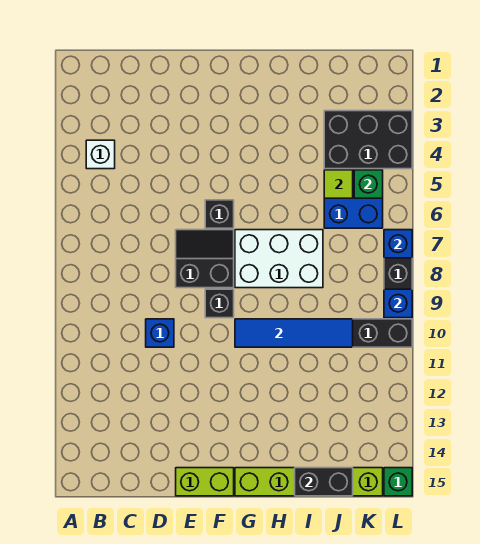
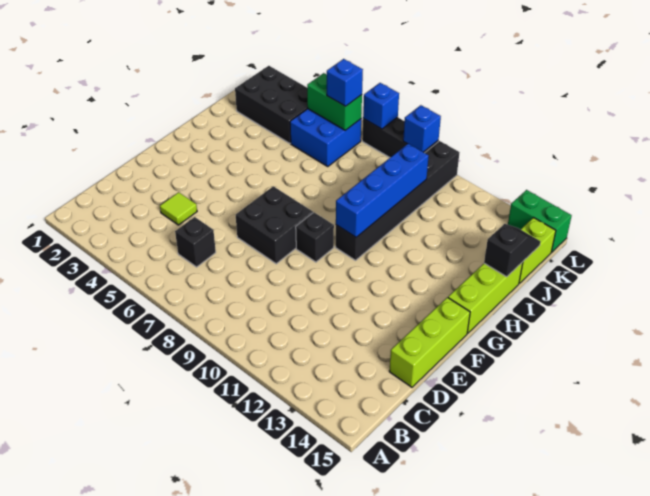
white 1x1 brick [86,140,115,169] -> none
blue 1x1 brick [146,319,174,347] -> blue 1x1 brick moved to [327,59,363,106]
black 2x2 slope [176,230,234,288] -> black 2x2 brick [236,186,313,264]
lime 1x2 brick [176,468,234,496] -> lime 1x3 brick [389,297,470,387]
black 1x1 brick [205,200,234,228] -> black 1x1 brick moved to [175,217,216,267]
white 2x3 brick [235,230,323,288] -> none
blue 1x4 tile [235,319,353,347] -> blue 1x4 brick [336,144,429,237]
black 1x2 brick [295,468,353,496] -> black 1x2 slope [484,224,540,277]
black 2x3 brick [324,111,412,169] -> black 2x3 brick turned to [235,66,308,144]
lime 1x1 tile [324,170,353,198] -> lime 1x1 tile moved to [160,192,197,225]
green 1x1 brick [354,170,383,198] -> green 1x2 brick [307,73,362,130]
green 1x1 brick [384,468,412,496] -> green 1x2 brick [508,190,572,252]

